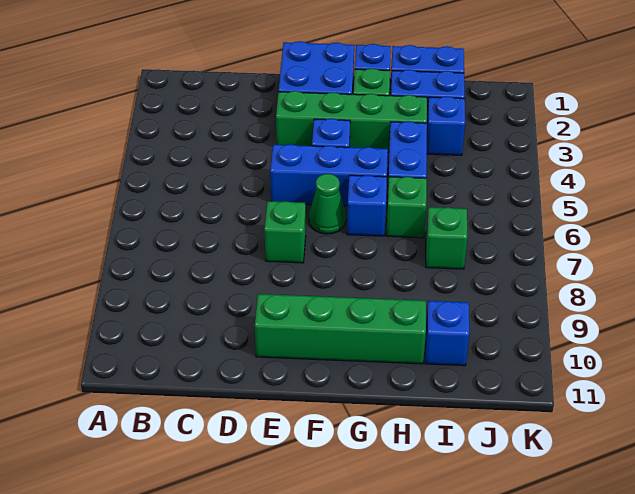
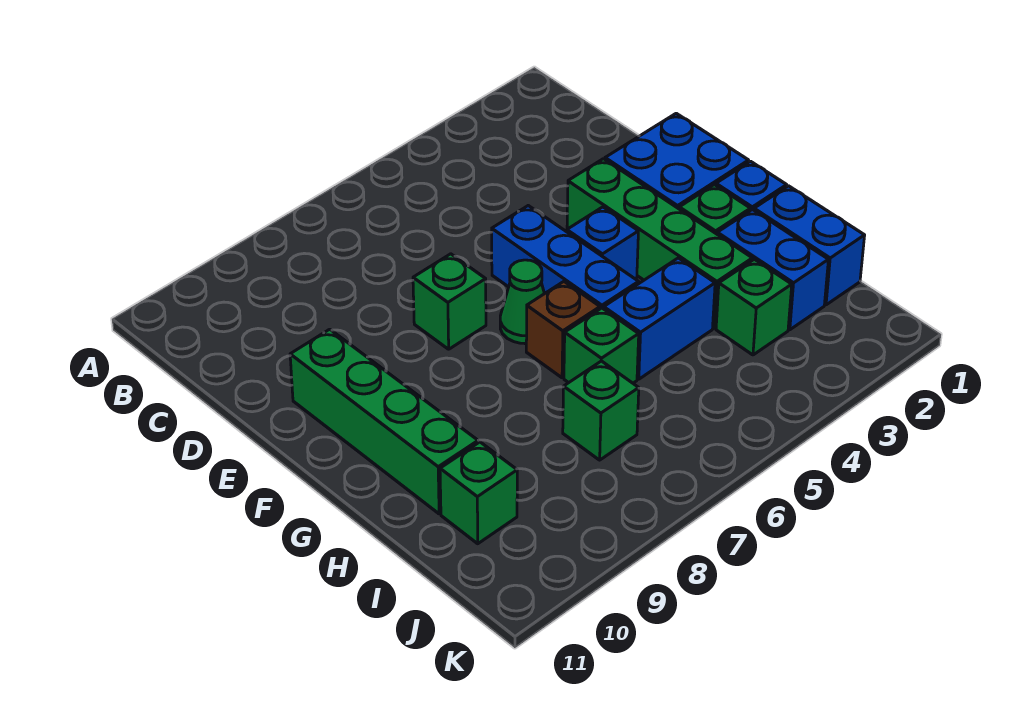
blue 1x1 brick [347,175,387,236] -> brown 1x1 brick [526,282,600,378]
blue 1x1 brick [427,96,465,155] -> green 1x1 brick [716,259,792,355]
blue 1x1 brick [425,301,469,366] -> green 1x1 brick [440,442,517,544]

